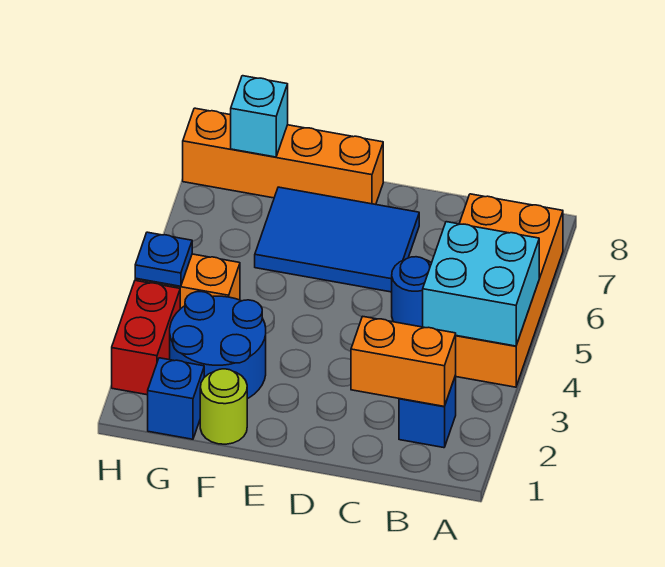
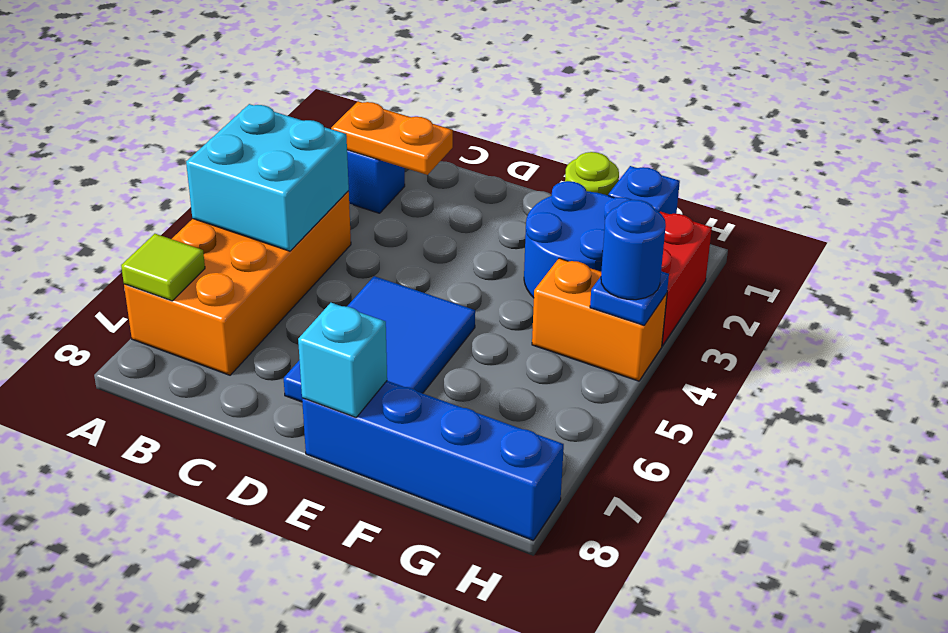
none -> lime 1x1 tile [121,234,205,301]
orange 1x2 brick [351,316,456,407] -> orange 1x2 plate [331,102,453,175]
blue 1x1 round brick [392,257,431,327] -> blue 1x1 round brick moved to [601,200,666,300]
blue 2x3 tile [255,187,419,292] -> blue 2x3 tile turned to [284,276,475,402]
orange 1x4 brick [183,108,383,205] -> blue 1x4 brick [302,381,564,541]
cyan 1x1 brick [231,76,288,157] -> cyan 1x1 brick moved to [298,303,387,417]

